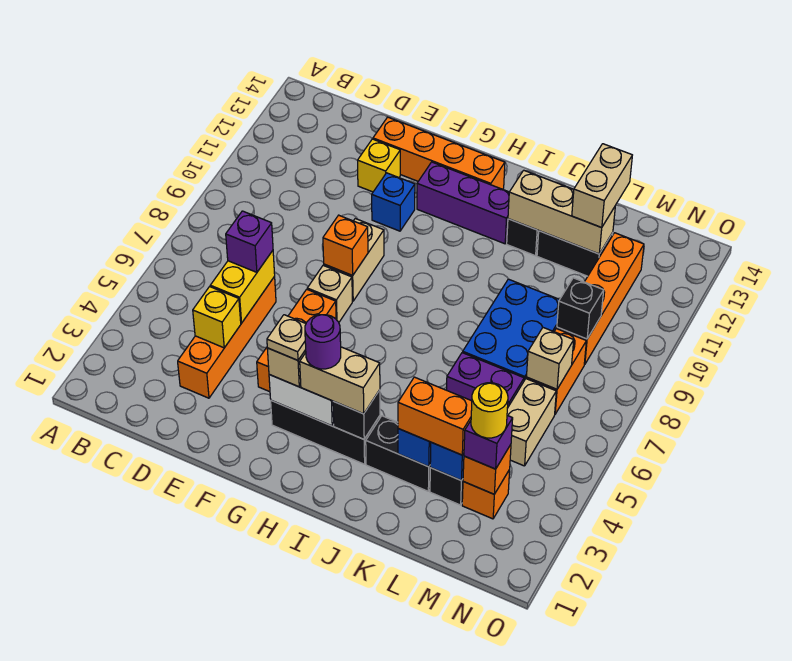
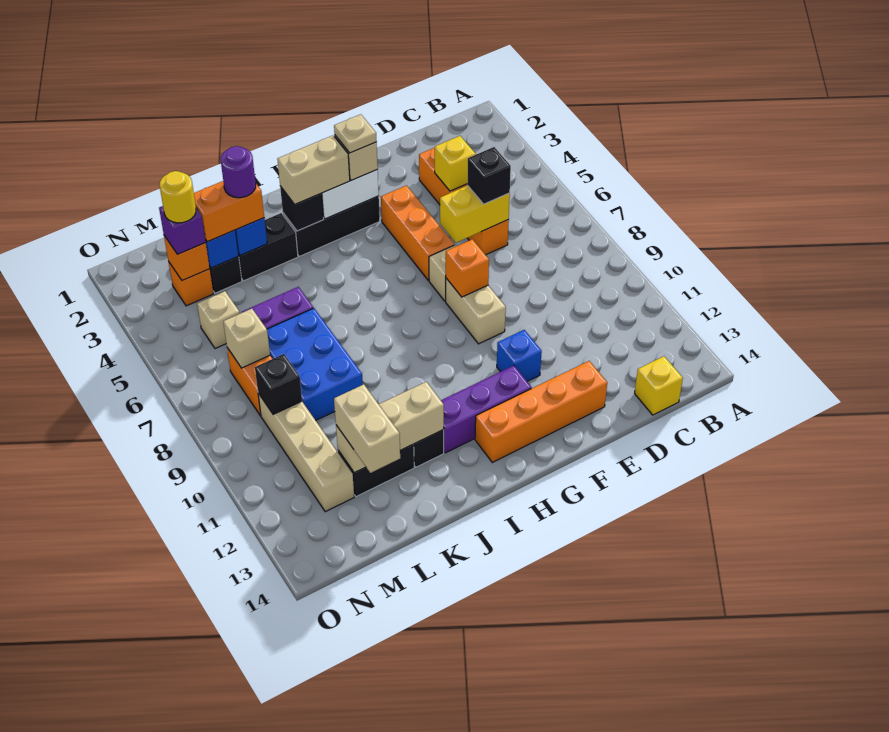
yellow 1x2 brick [210,251,275,323] -> yellow 1x2 brick turned to [440,186,510,243]
purple 1x1 brick [226,211,273,272] -> black 1x1 brick [467,147,511,204]
yellow 1x1 brick [358,139,400,192] -> yellow 1x1 brick moved to [635,356,683,415]
purple 1x1 round brick [305,315,341,369] -> purple 1x1 round brick moved to [221,146,256,198]
tan 1x2 brick [507,379,556,466] -> tan 1x1 brick [197,291,240,349]
orange 1x4 brick [557,233,644,365] -> tan 1x4 brick [258,393,354,512]

